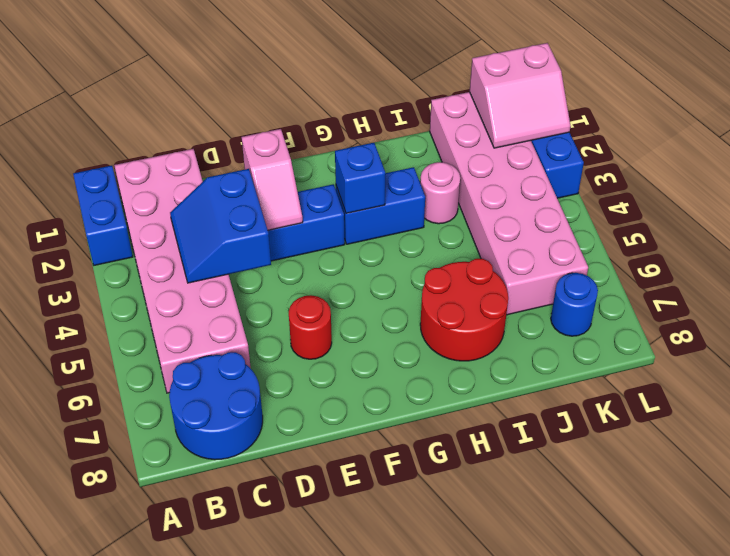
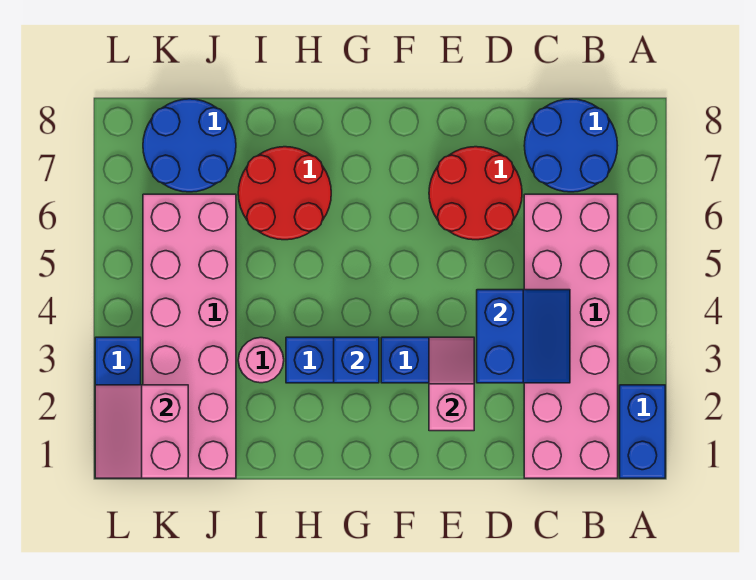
red 1x1 round brick [289,295,332,359] -> red 2x2 round brick [429,147,522,240]
pink 2x2 slope [470,43,571,148] -> pink 2x2 slope turned to [95,385,188,478]
blue 1x1 round brick [551,273,598,336] -> blue 2x2 round brick [143,99,236,192]

